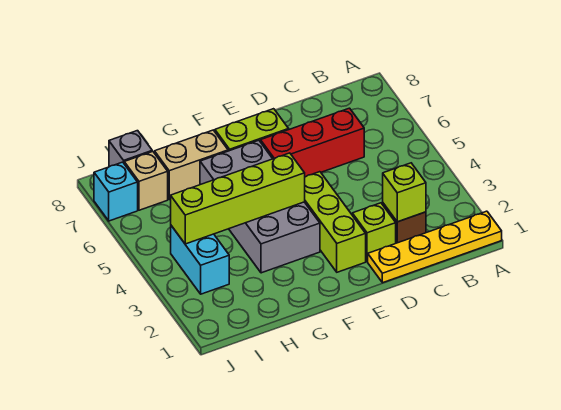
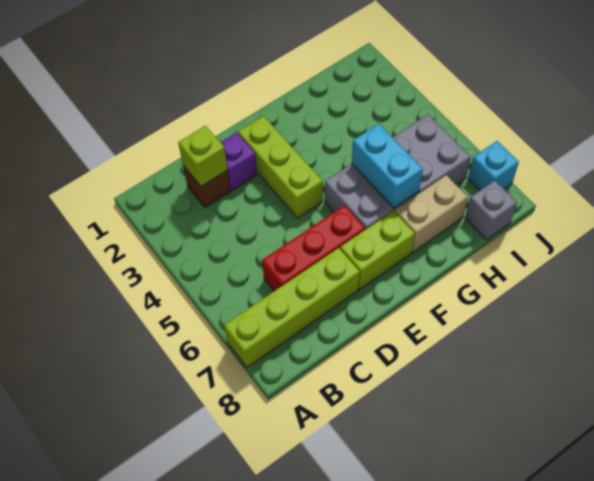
yellow 1x4 plate [368,211,502,283] -> none
lime 1x1 brick [352,203,396,262] -> purple 1x1 brick [220,132,257,190]
grey 2x4 brick [200,140,320,273] -> grey 2x4 brick turned to [325,114,471,229]
lime 1x4 brick [171,153,305,244] -> lime 1x4 brick moved to [224,248,360,367]
cyan 1x2 brick [171,226,229,294] -> cyan 1x2 brick moved to [352,124,423,208]
tan 1x1 brick [124,151,168,210] -> none

